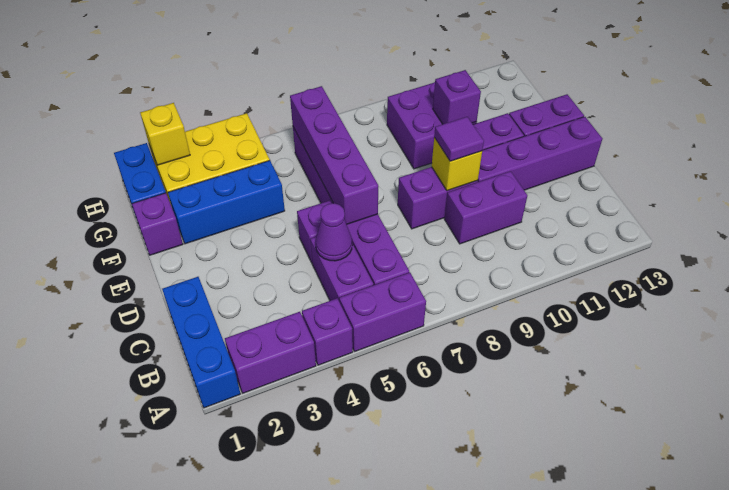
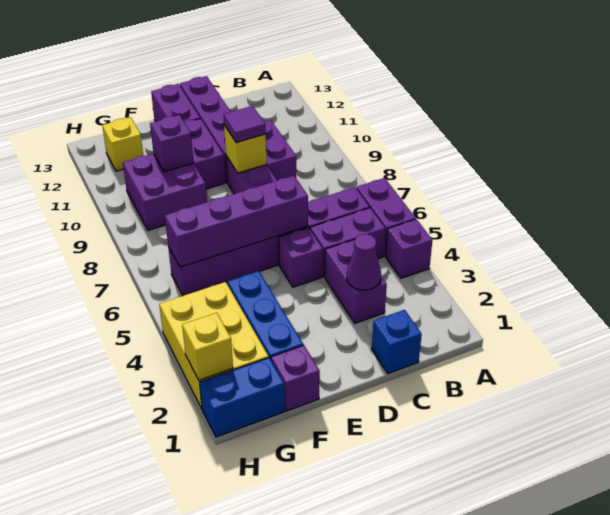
blue 1x3 brick [162,277,240,408] -> blue 1x1 brick [372,310,422,374]
purple 1x2 brick [225,312,316,393] -> purple 1x2 brick moved to [325,239,387,323]
purple 1x1 cone [315,203,352,261] -> purple 1x1 cone moved to [347,234,381,290]
none -> yellow 1x1 brick [102,117,143,171]

